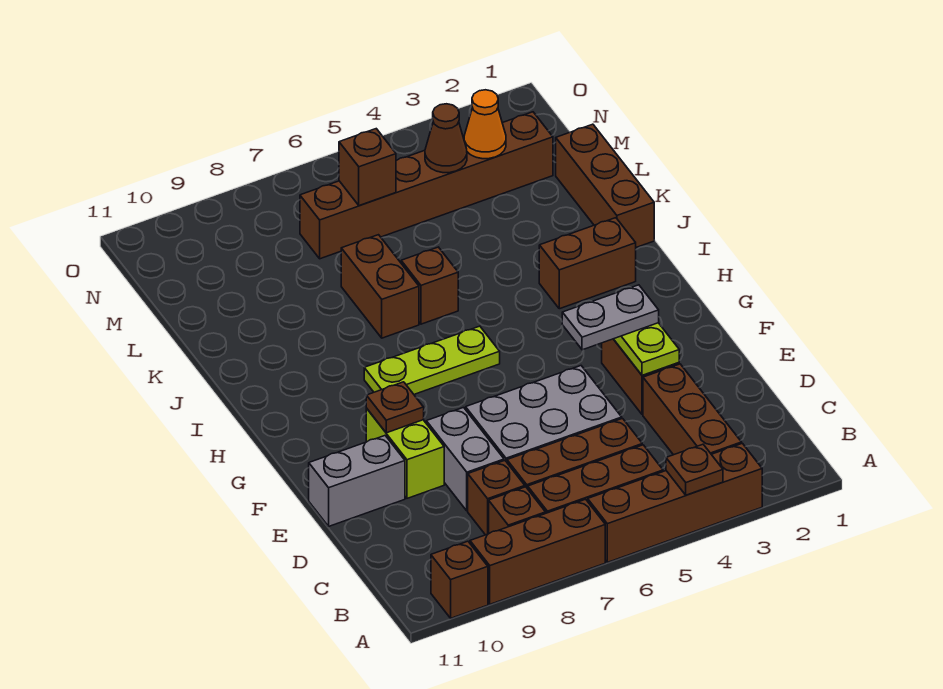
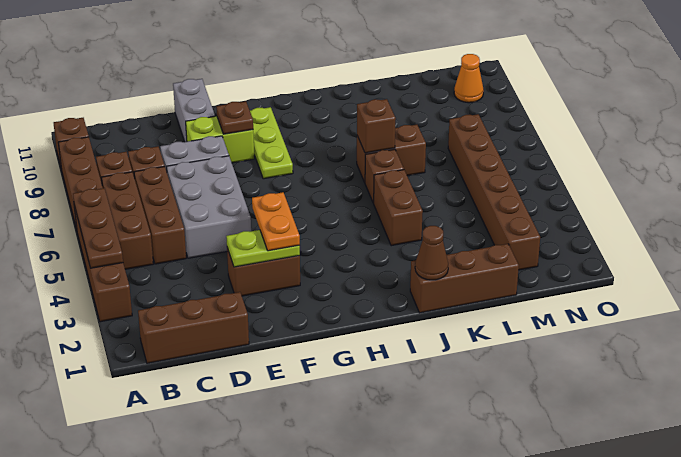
brown 1x1 plate [666,444,723,495] -> brown 1x3 plate [73,188,123,268]
brown 1x3 brick [643,364,742,455] -> brown 1x3 brick moved to [138,292,249,363]
grey 1x2 plate [562,285,659,350] -> orange 1x2 plate [252,192,300,251]
lime 1x3 plate [364,326,500,394] -> lime 1x3 plate moved to [250,107,293,179]
brown 1x2 brick [539,218,636,309] -> brown 1x2 brick moved to [374,170,423,246]
orange 1x1 cone [464,90,506,159] -> orange 1x1 cone moved to [454,54,484,103]
brown 1x1 cone [425,104,467,173] -> brown 1x1 cone moved to [415,226,448,280]
brown 1x1 brick [339,129,396,206] -> brown 1x1 brick moved to [357,99,396,153]

